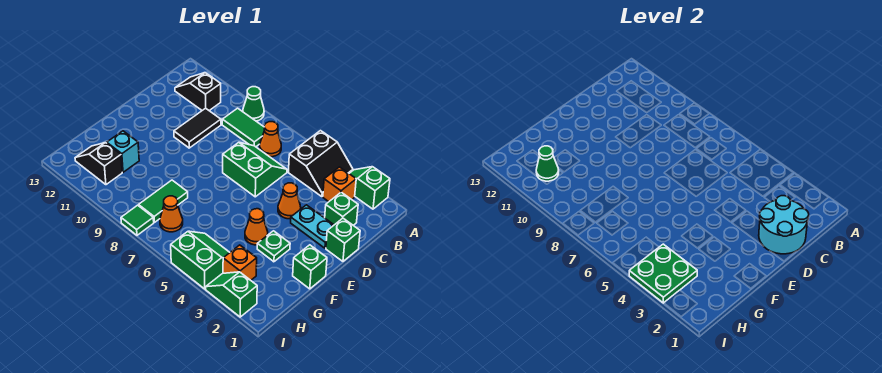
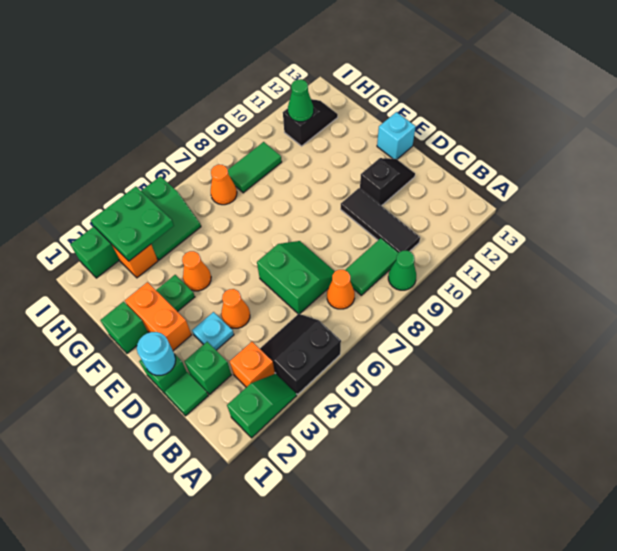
black 2x2 slope [289,131,353,197] -> black 2x2 slope turned to [260,314,341,394]
black 1x2 slope [175,73,221,110] -> black 1x2 slope moved to [360,158,415,206]
cyan 2x2 round brick [759,196,809,254] -> cyan 1x1 round brick [137,332,176,375]
green 2x2 slope [223,142,287,197] -> green 2x2 slope turned to [257,241,335,314]
black 1x2 tile [174,108,221,148] -> black 1x3 tile [341,188,420,253]
cyan 1x2 plate [291,205,334,248] -> cyan 1x1 plate [192,312,234,350]
none -> orange 1x2 brick [125,282,192,351]
green 1x2 tile [139,180,188,222] -> green 1x2 tile turned to [228,142,282,193]
cyan 1x1 brick [107,131,139,172] -> cyan 1x1 brick moved to [377,112,416,159]
green 1x1 tile [121,205,154,235] -> green 1x1 tile moved to [165,372,208,416]

